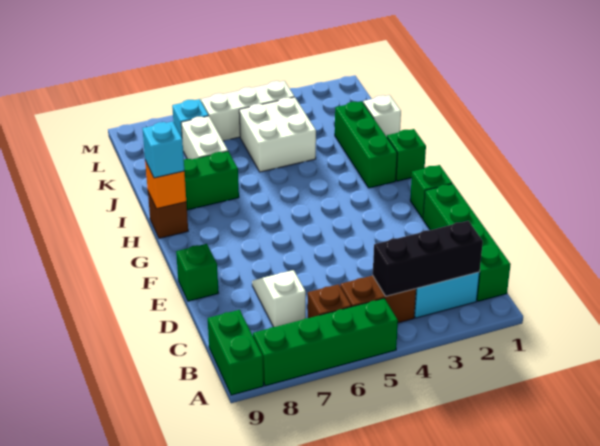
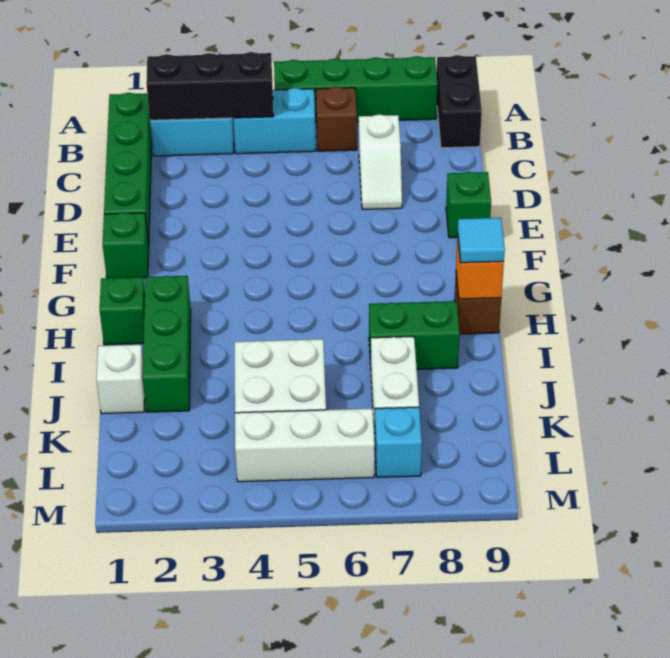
green 1x2 brick [208,310,264,395] -> black 1x2 brick [437,55,482,148]
brown 1x2 brick [340,276,416,323] -> cyan 1x2 brick [234,88,316,154]
cyan 1x1 brick [142,122,184,178] -> cyan 1x1 tile [458,218,505,263]

